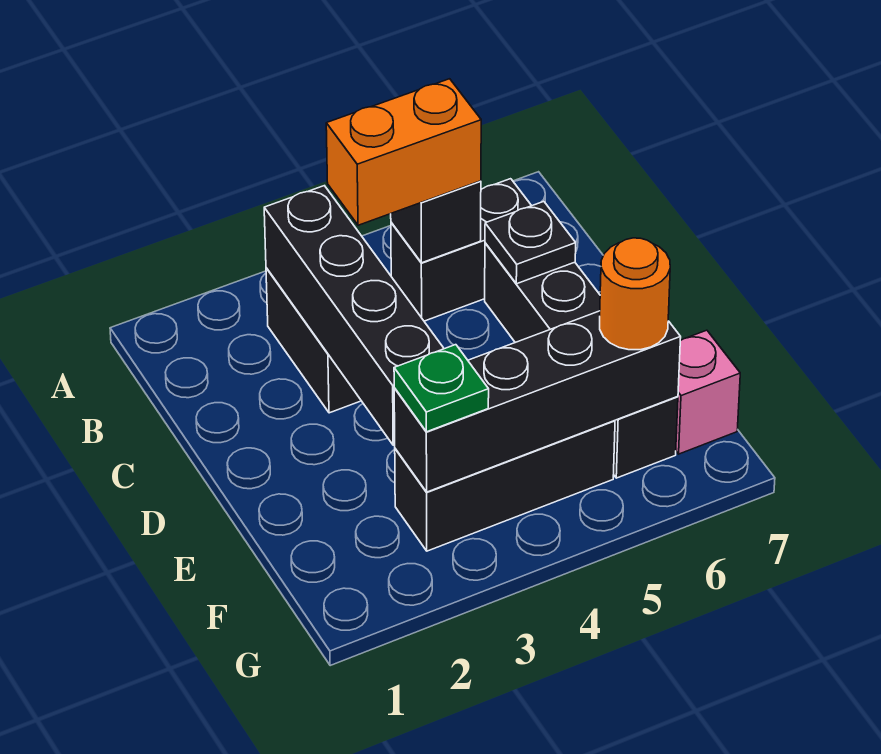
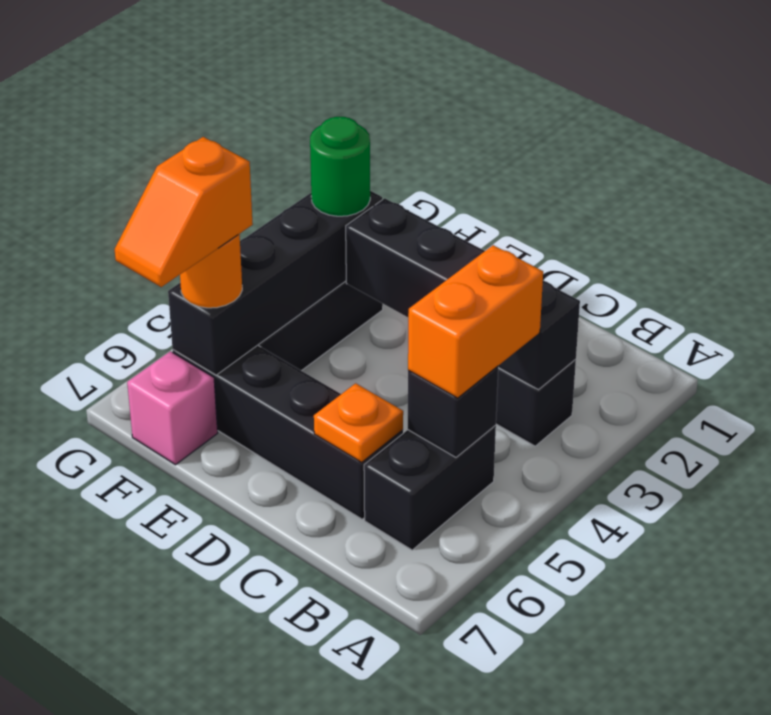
black 1x1 plate [485,201,576,284] -> orange 1x1 plate [314,383,403,462]
green 1x1 plate [394,345,489,432] -> green 1x1 round brick [310,117,370,216]
none -> orange 1x2 slope [115,137,253,287]

